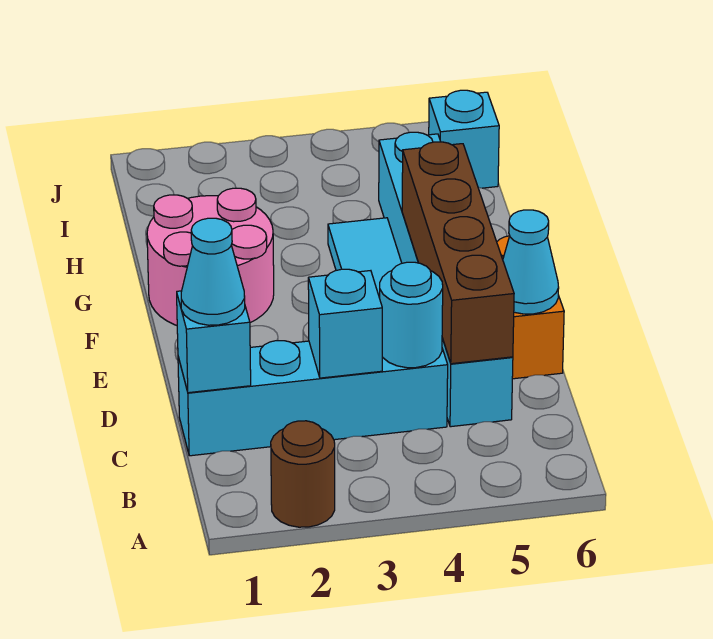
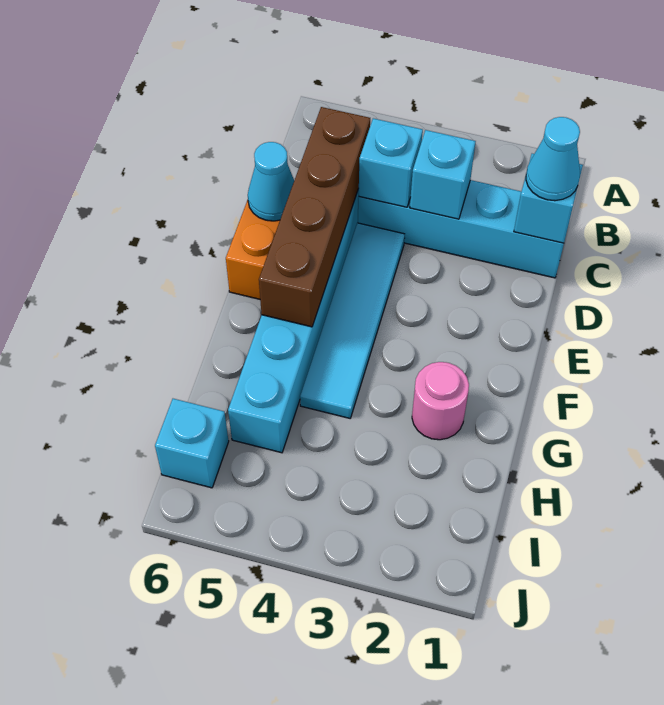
brown 1x1 round brick [271,421,335,527] -> none
cyan 1x1 round brick [380,262,443,368] -> cyan 1x1 brick [359,118,423,207]
pink 2x2 round brick [147,188,274,325] -> pink 1x1 round brick [412,362,469,440]

